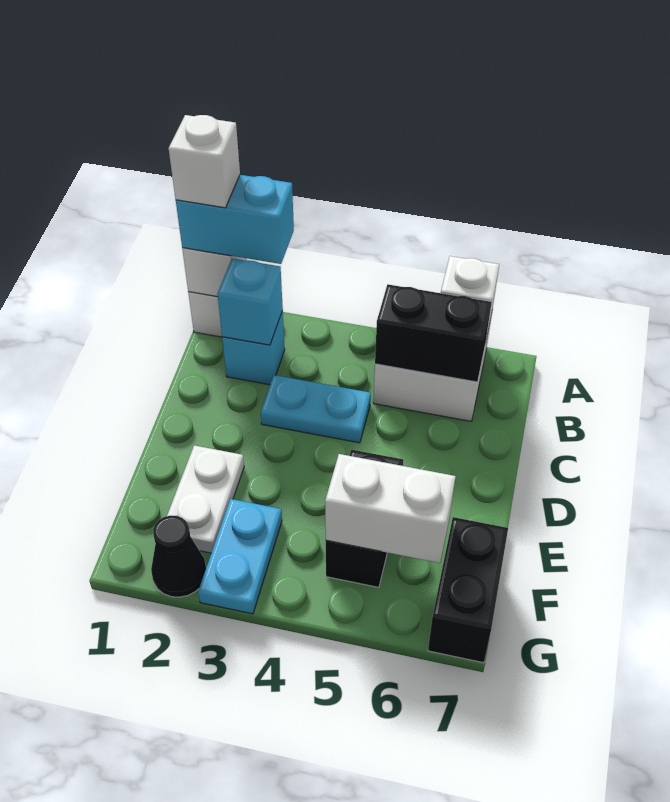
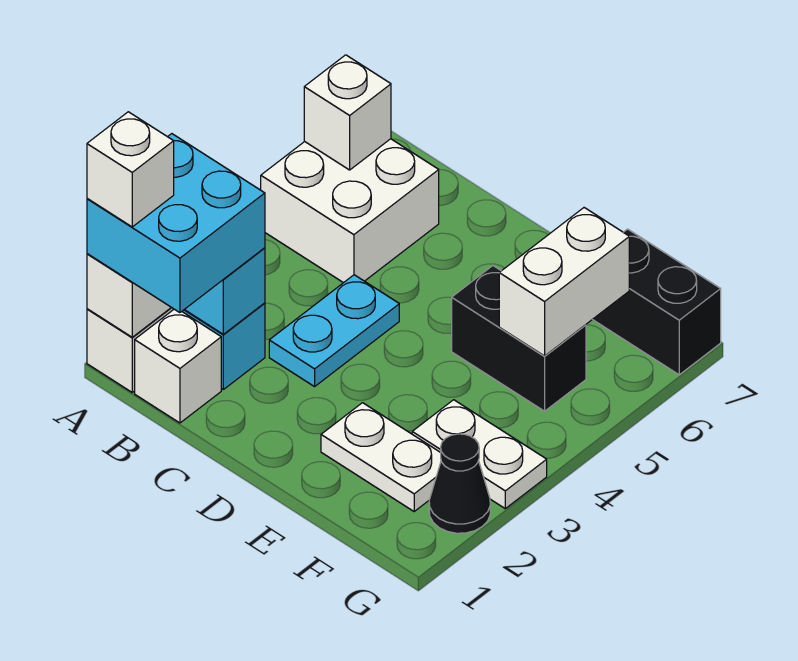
cyan 1x2 brick [176,175,294,264] -> cyan 2x2 brick [87,134,265,313]
none -> white 1x1 brick [135,309,221,423]
black 1x2 brick [375,284,492,382] -> none
cyan 1x2 plate [198,499,282,614] -> white 1x2 plate [412,400,547,508]

